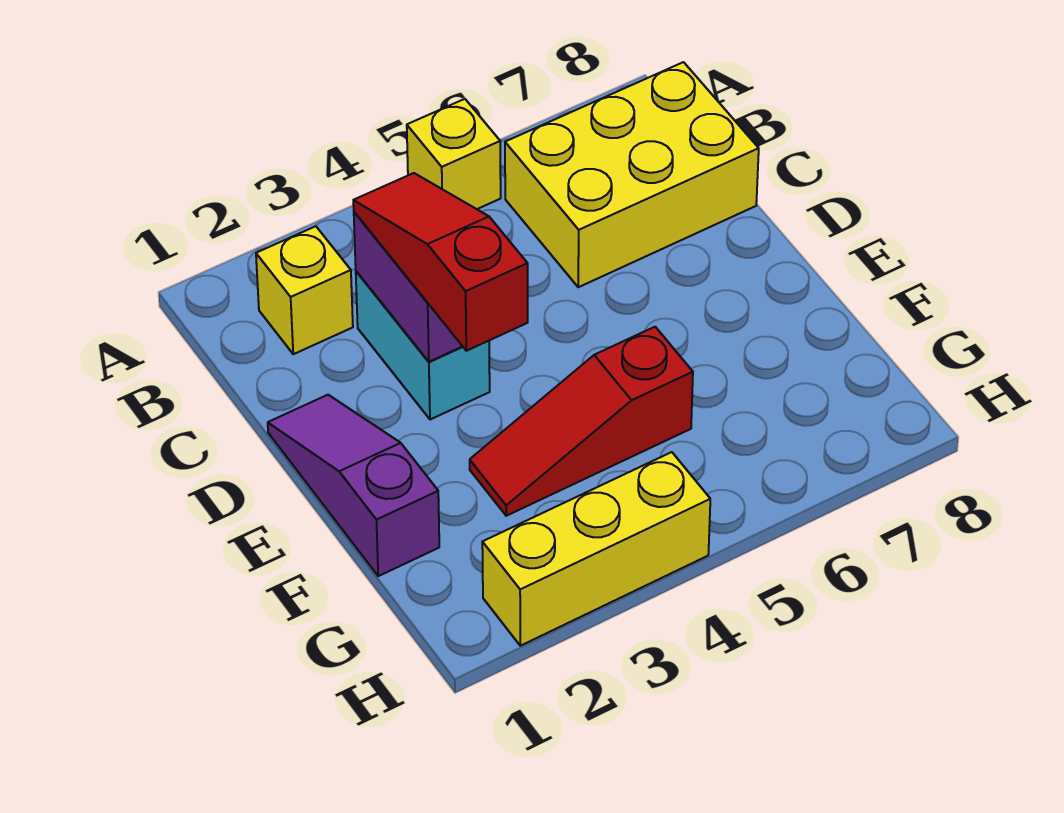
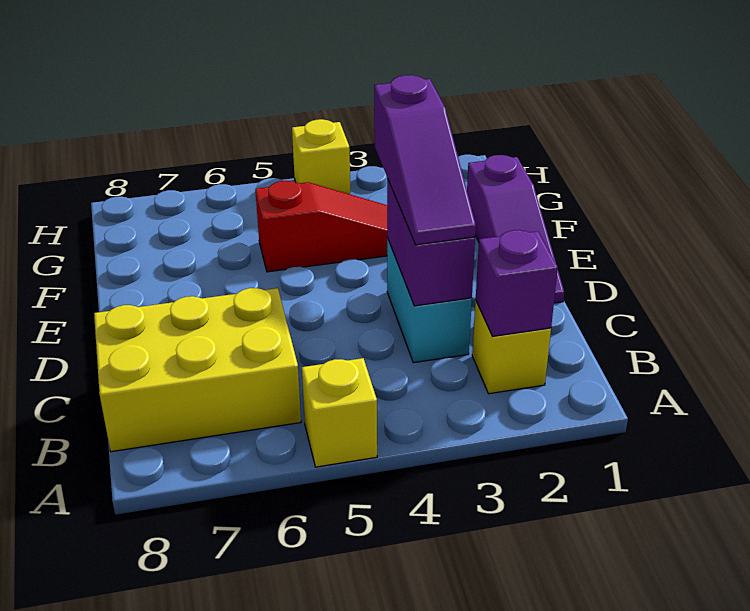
none -> purple 1x1 brick [476,230,558,337]
red 1x3 slope [353,173,528,351] -> purple 1x3 slope [374,75,476,245]
yellow 1x3 brick [482,452,710,646] -> yellow 1x1 brick [292,119,350,194]

